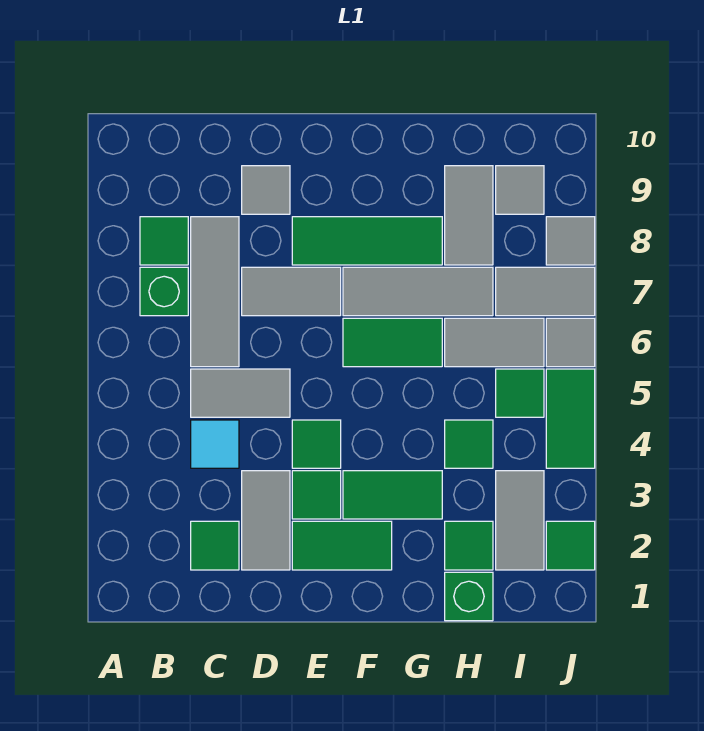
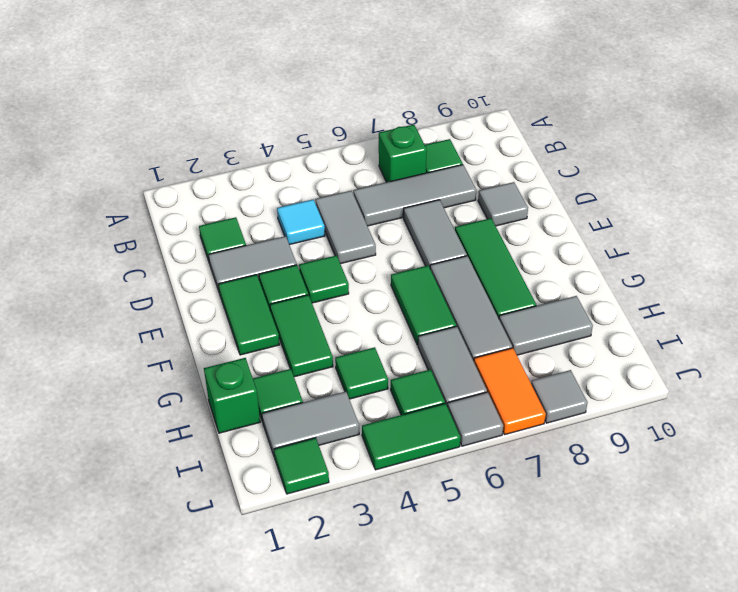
grey 1x2 tile [496,267,595,316] -> orange 1x2 tile [474,348,546,435]
grey 1x1 tile [496,166,544,214] -> none

